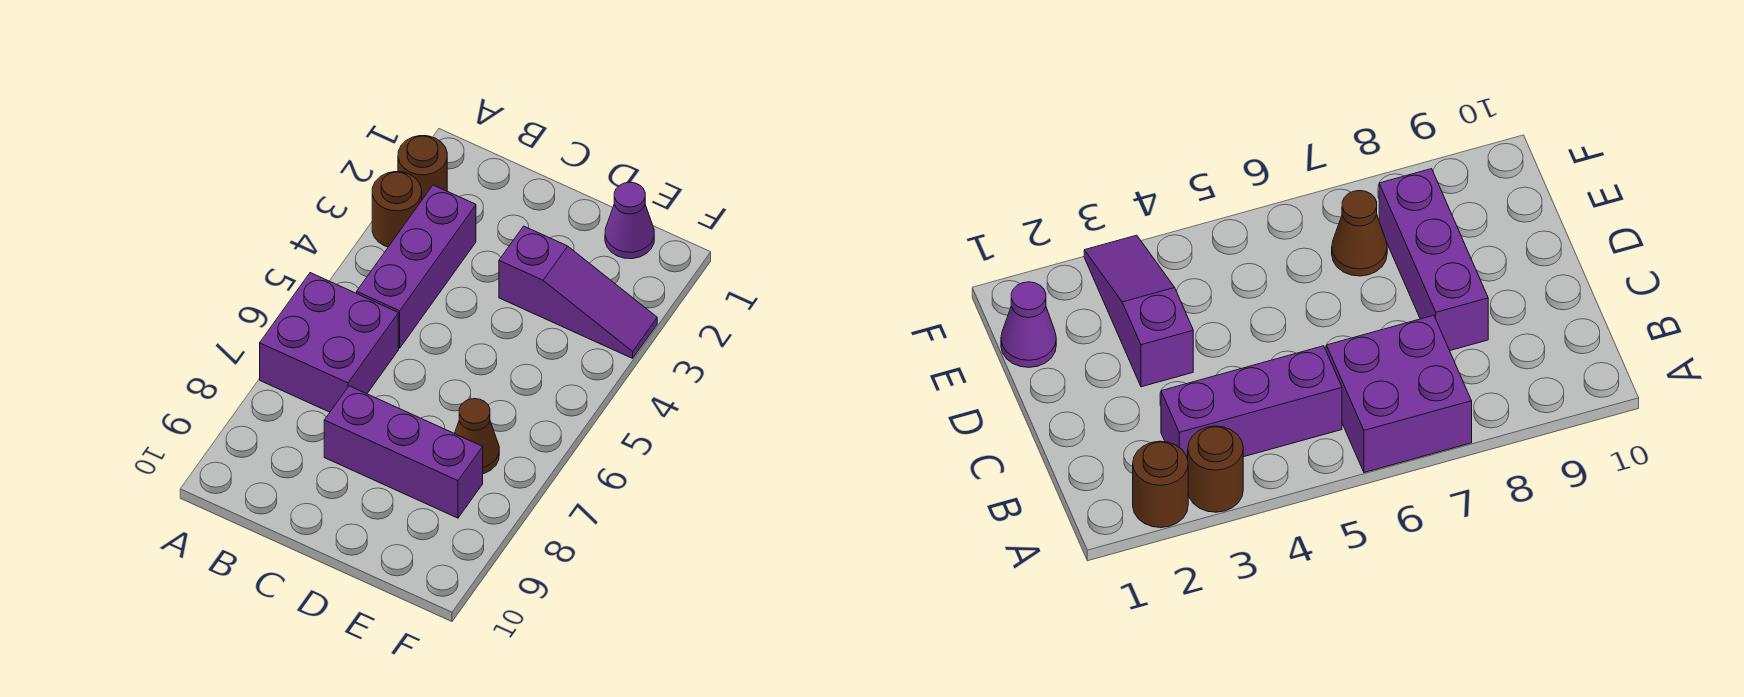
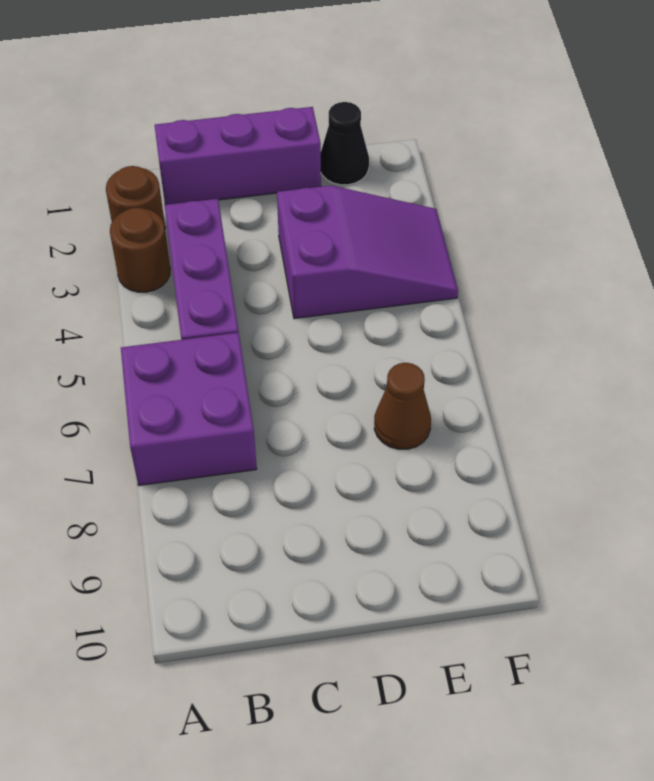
purple 1x3 brick [324,386,483,518] -> purple 1x3 brick moved to [155,107,321,205]
purple 1x3 slope [499,226,657,358] -> purple 2x3 slope [277,185,458,319]
purple 1x1 cone [605,182,654,259] -> black 1x1 cone [321,102,369,185]

